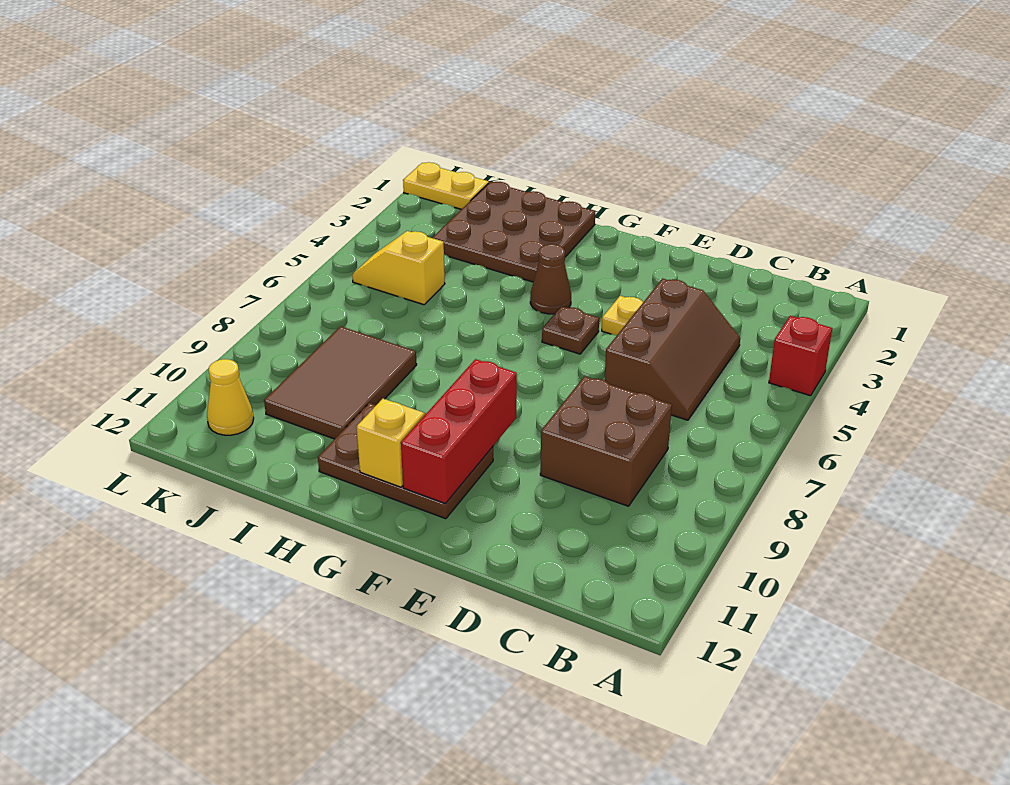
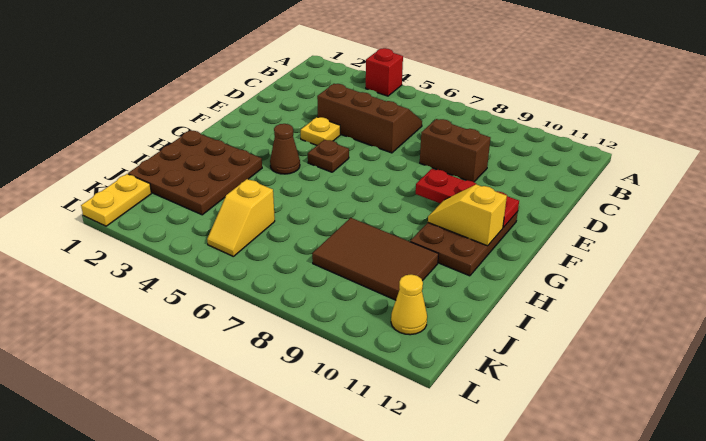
brown 2x2 brick [540,376,672,506] -> brown 1x2 brick [420,119,490,182]
red 1x3 brick [401,359,517,503] -> red 1x3 plate [416,169,519,227]

